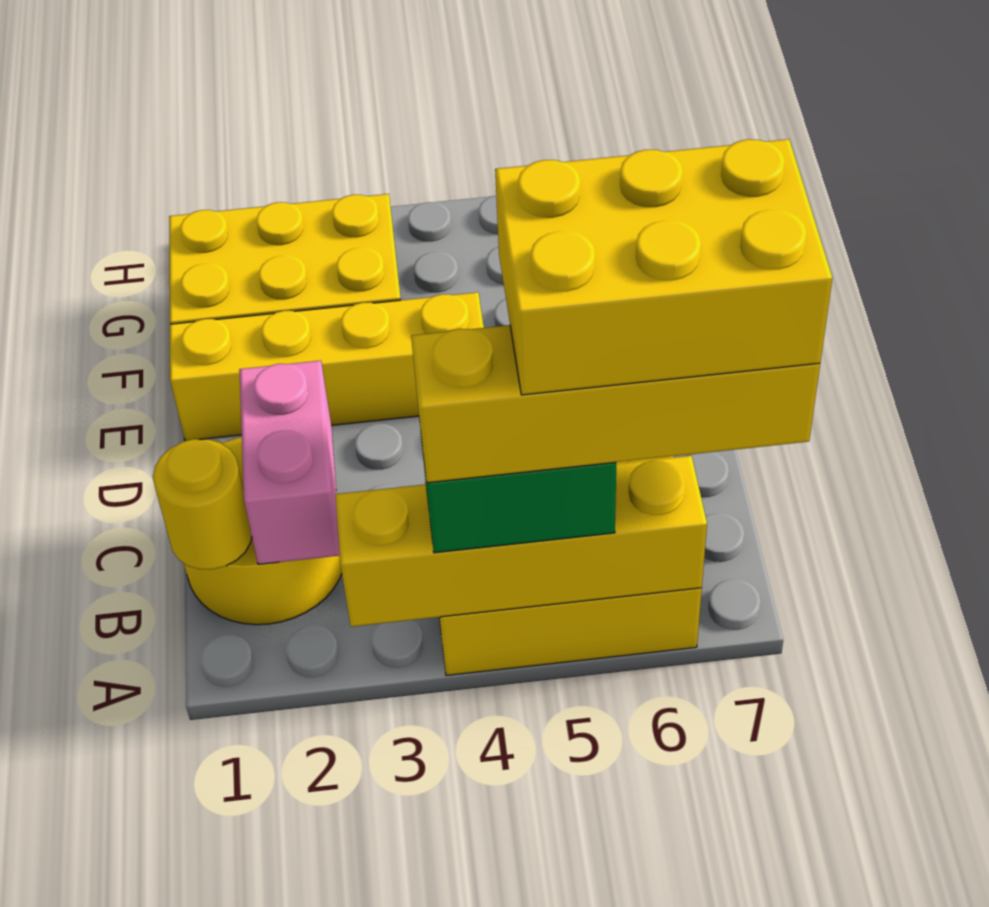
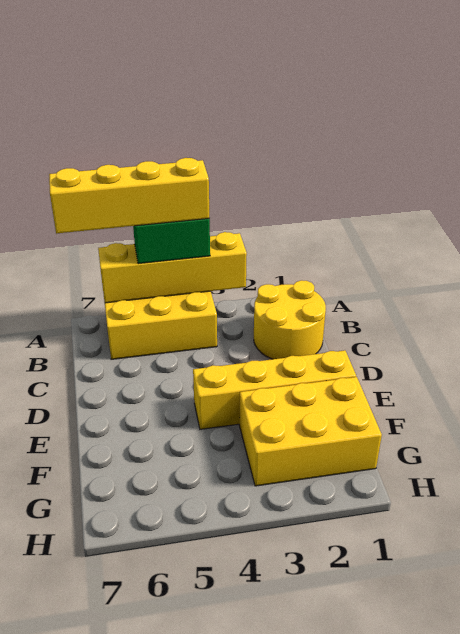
yellow 2x3 brick [495,139,832,395] -> none
yellow 1x1 round brick [153,439,252,569] -> none
pink 1x2 brick [239,361,340,564] -> none

